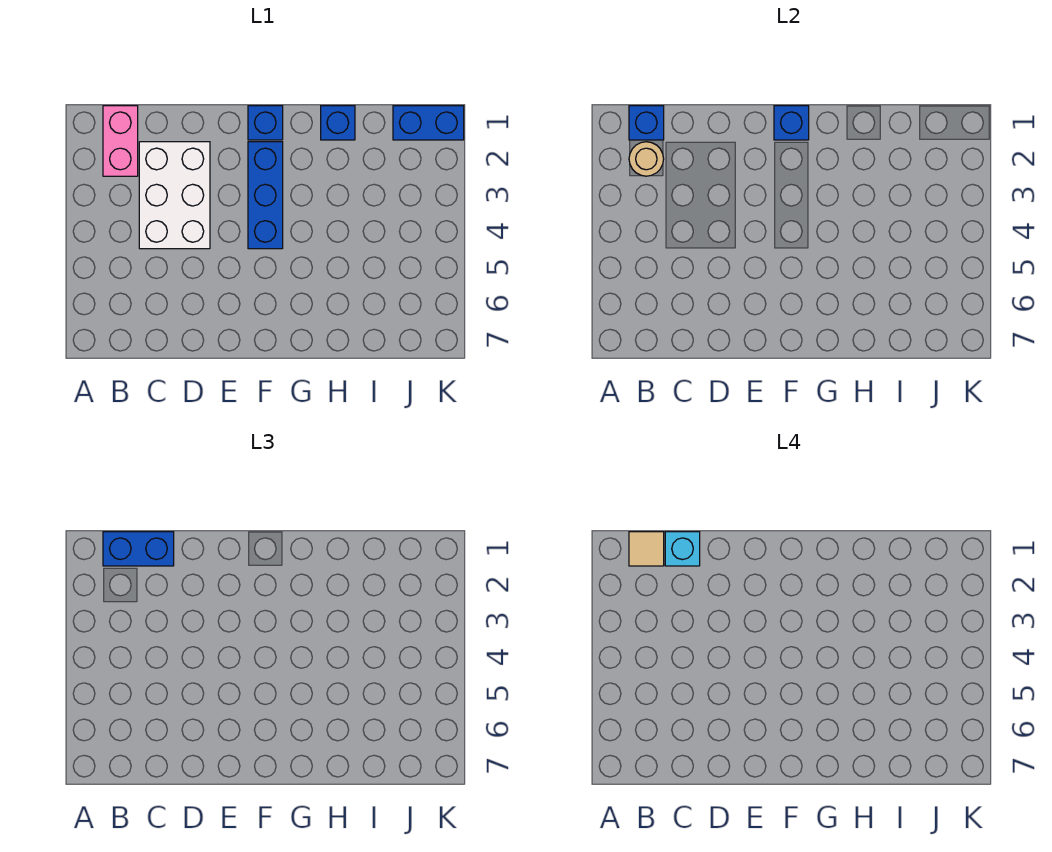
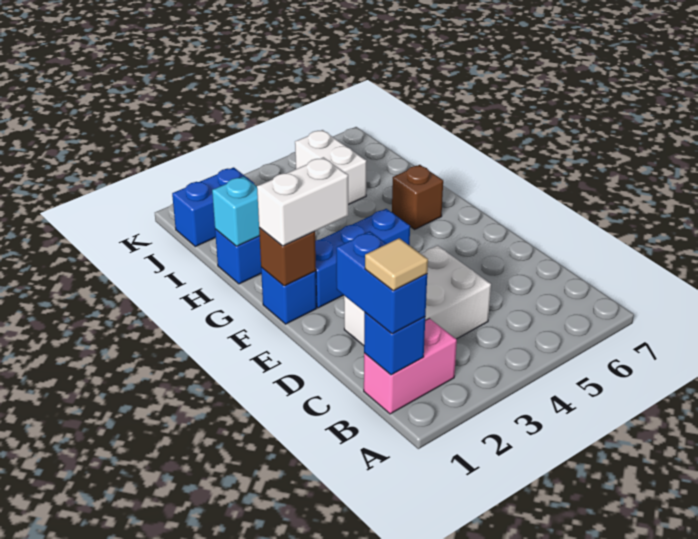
tan 1x1 round brick [629,142,664,176] -> none
cyan 1x1 brick [665,532,700,566] -> cyan 1x1 brick moved to [212,177,260,246]
blue 1x1 brick [774,106,809,140] -> brown 1x1 brick [259,228,316,286]
none -> white 1x2 brick [257,157,348,246]
none -> brown 1x1 brick [392,165,443,229]
none -> white 1x2 brick [295,130,366,205]
blue 1x2 brick [393,106,464,140] -> blue 1x2 brick turned to [172,167,254,247]

